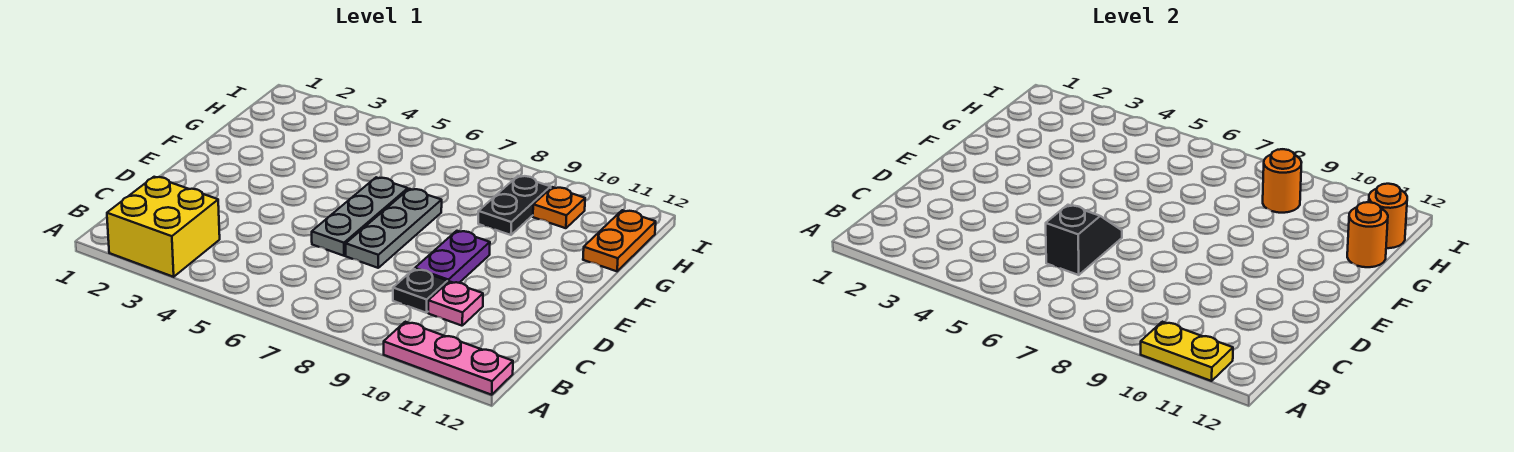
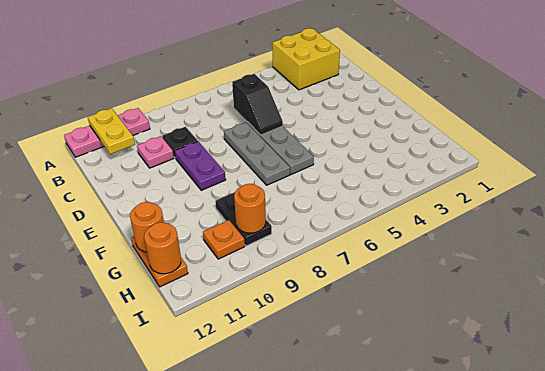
yellow 1x2 plate [1141,322,1233,381] -> yellow 1x2 plate turned to [88,108,135,154]

